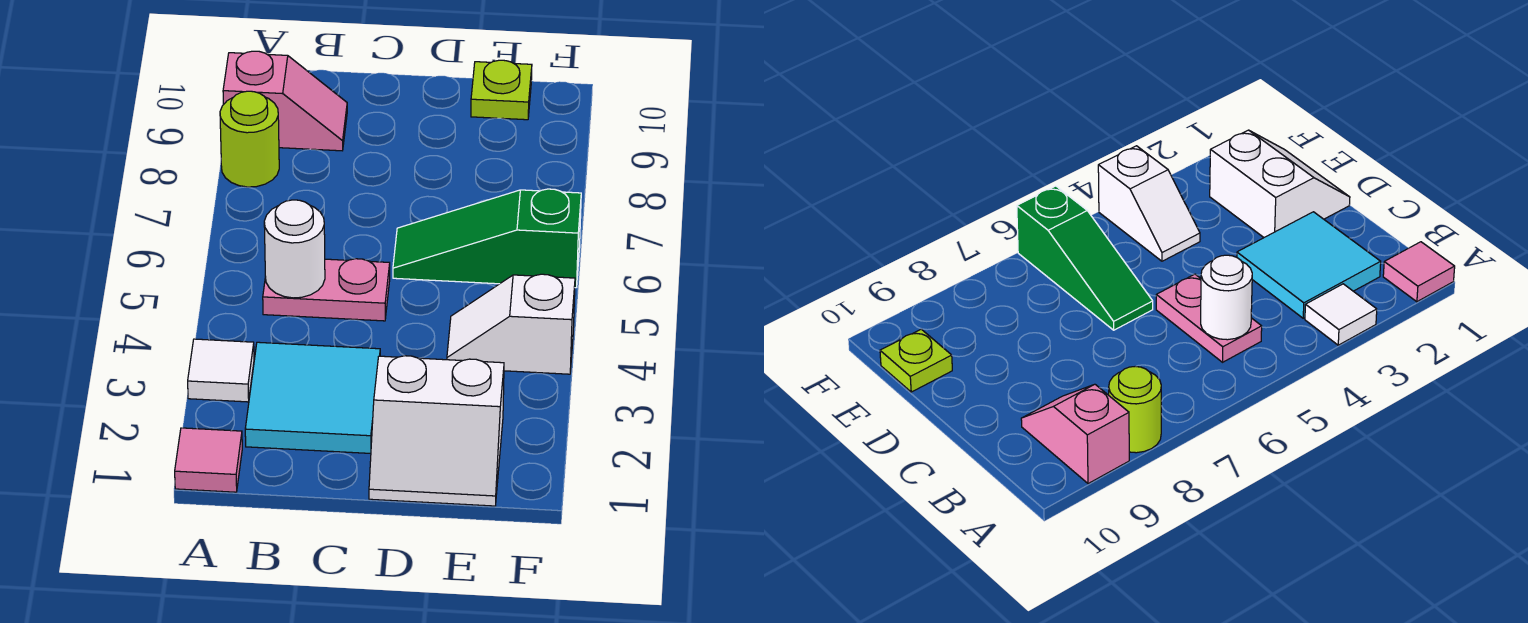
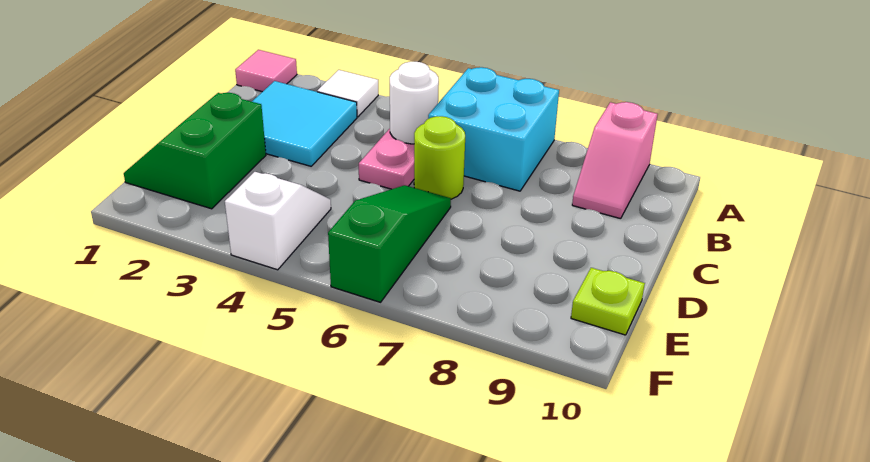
none -> cyan 2x2 brick [428,67,559,191]
lime 1x1 round brick [220,91,279,187] -> lime 1x1 round brick moved to [414,116,465,199]
white 2x2 slope [369,356,504,506] -> green 2x2 slope [124,93,266,209]

